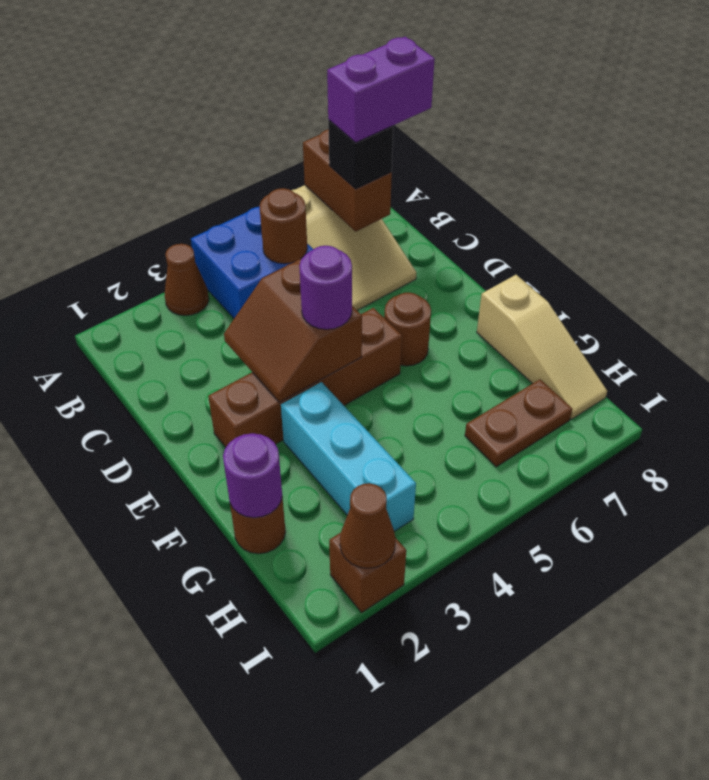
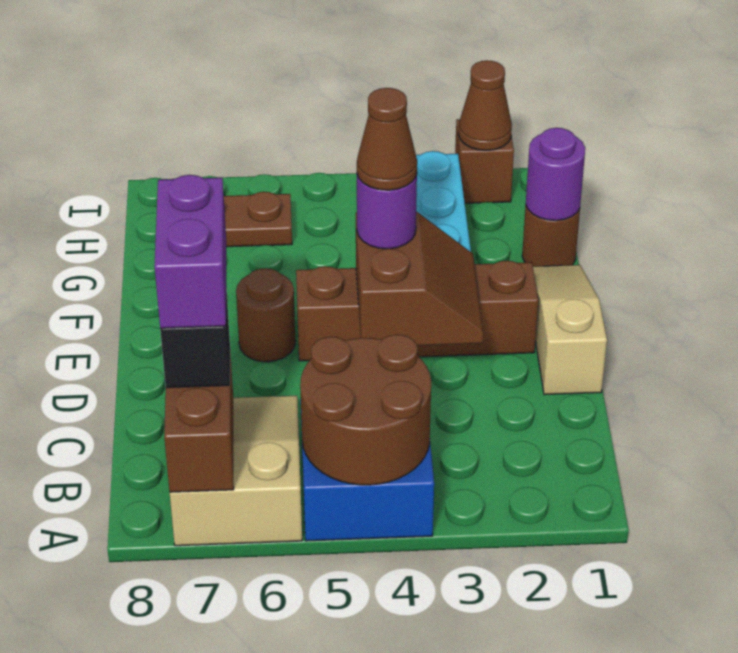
brown 1x1 cone [165,244,209,316] -> brown 1x1 cone moved to [357,88,417,190]
brown 1x1 round brick [259,188,307,264] -> brown 2x2 round brick [300,335,431,485]
purple 1x2 brick [327,37,435,143] -> purple 1x2 brick turned to [155,175,226,328]
tan 1x3 slope [477,275,607,419] -> tan 1x3 slope moved to [533,265,607,395]

